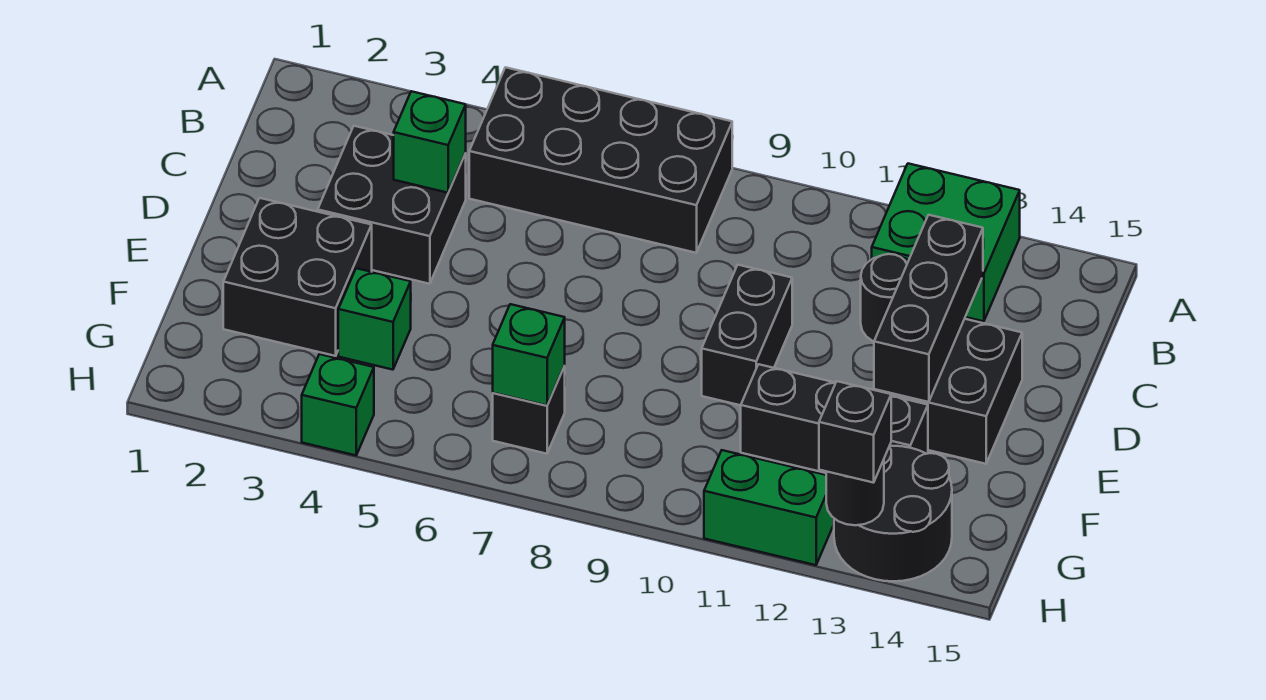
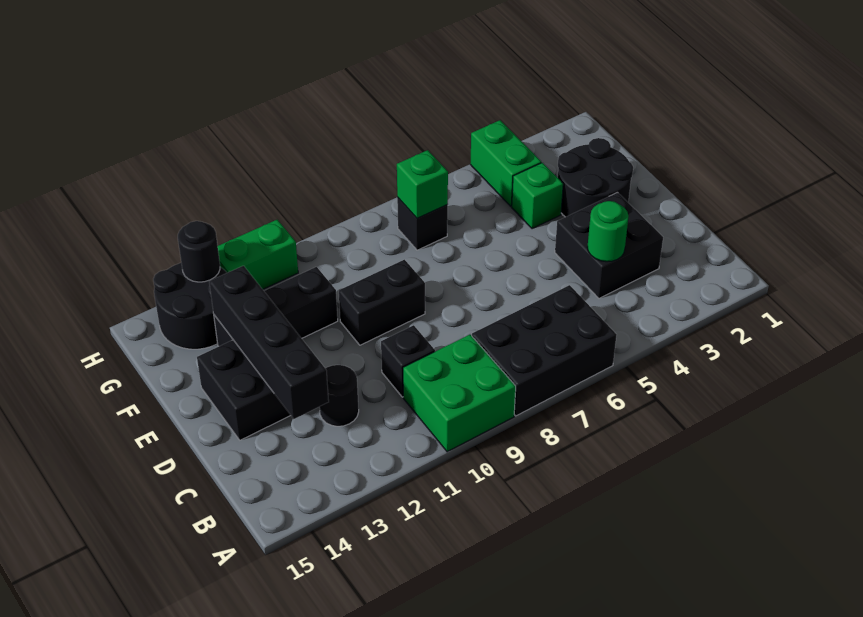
black 2x4 brick [469,67,732,253] -> black 2x3 brick [472,285,616,416]
green 2x2 brick [872,164,1020,321] -> green 2x2 brick moved to [403,335,516,452]
green 1x1 brick [394,91,466,193] -> green 1x1 round brick [587,201,628,262]
black 1x3 brick [874,215,983,402] -> black 1x4 brick [209,266,329,419]
black 1x2 brick [702,265,792,405] -> black 1x2 brick turned to [339,260,425,345]
black 2x2 brick [223,198,372,356] -> black 2x2 round brick [558,138,633,217]
green 1x1 brick [302,354,374,455] -> green 1x2 brick [470,120,541,206]
black 1x1 brick [819,381,891,483] -> black 1x1 brick moved to [381,325,435,397]

